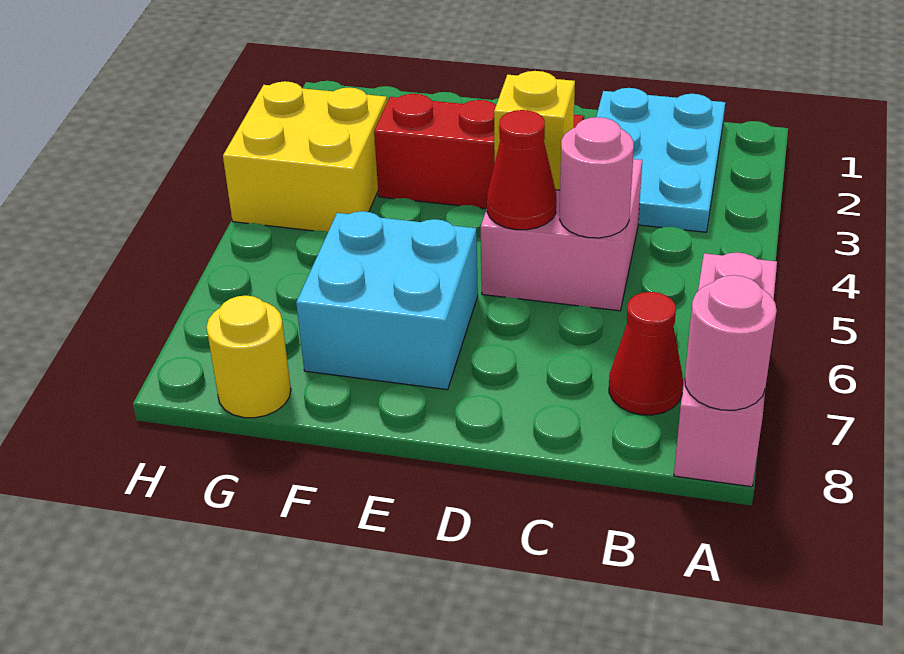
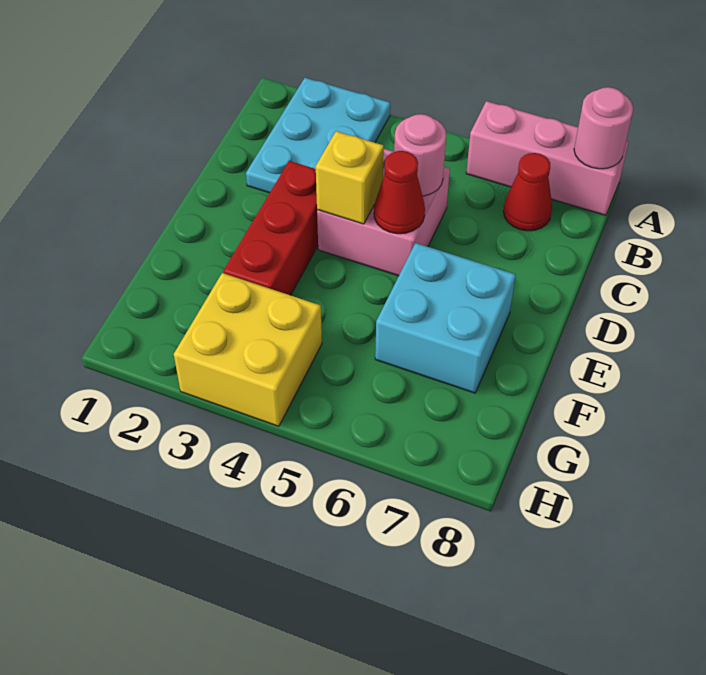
cyan 2x3 plate [596,88,725,232] -> cyan 2x3 plate turned to [246,78,390,193]
yellow 1x1 round brick [206,295,291,418] -> none

